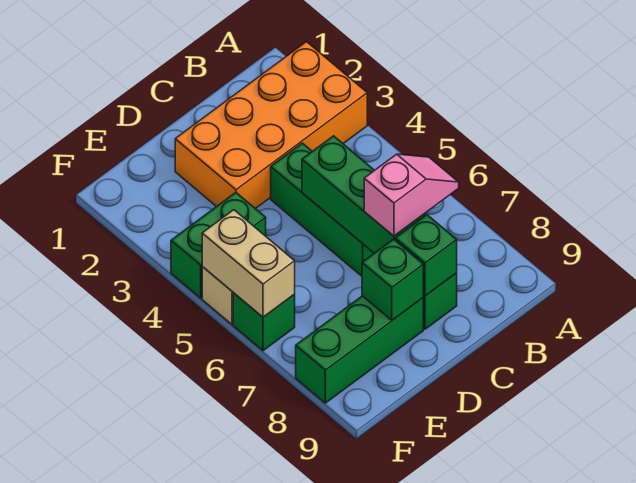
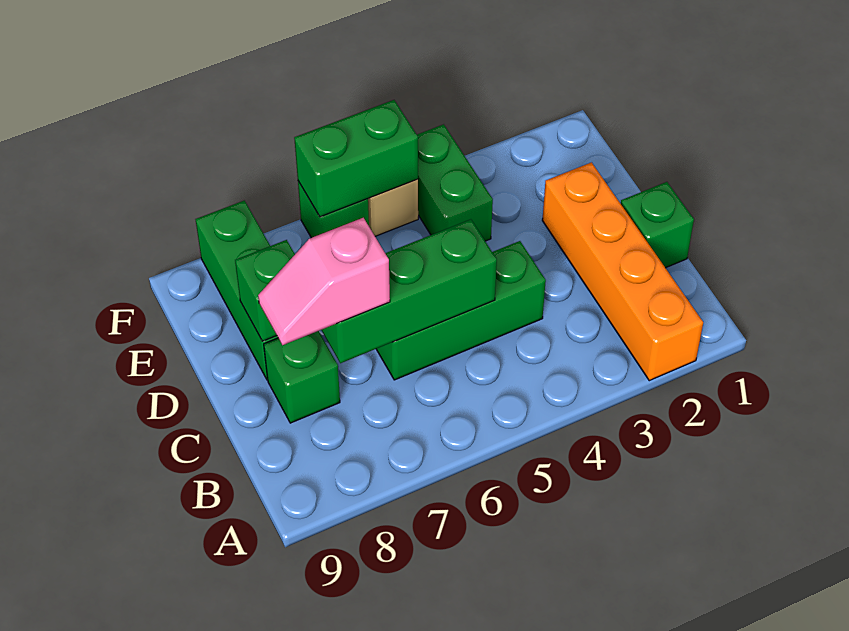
orange 2x4 brick [175,42,367,209] -> orange 1x4 brick [542,162,703,381]
pink 1x2 slope [364,154,459,236] -> pink 1x2 slope turned to [258,218,390,345]
green 1x1 brick [395,215,457,296] -> green 1x1 brick moved to [621,182,694,268]
tan 1x2 brick [202,210,295,317] -> green 1x2 brick [294,100,418,217]

